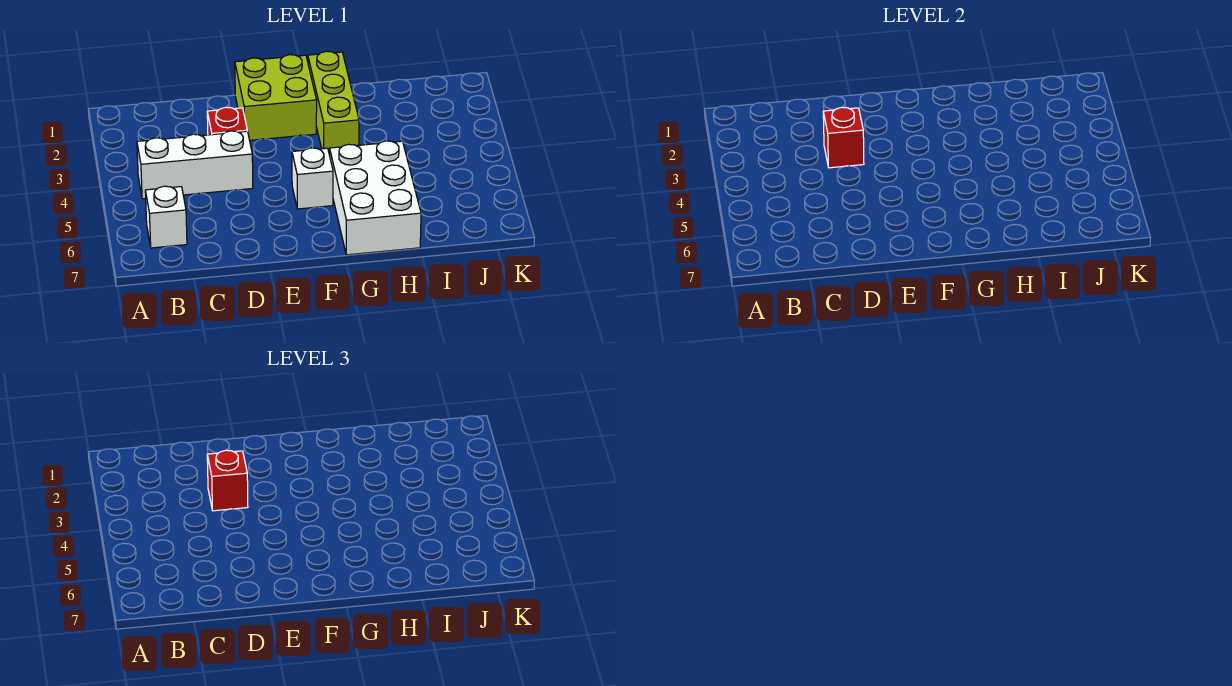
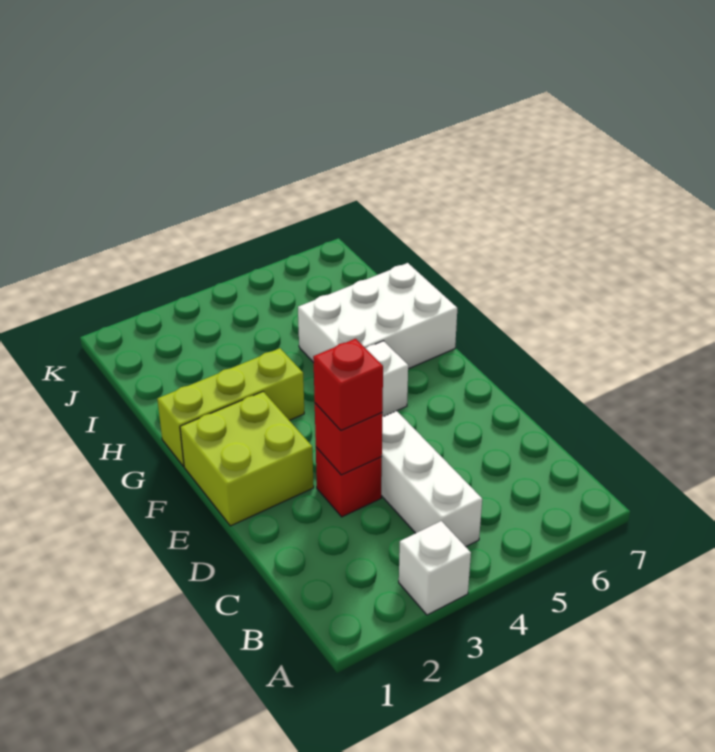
white 1x1 brick [145,186,187,248] -> white 1x1 brick moved to [399,521,471,615]

